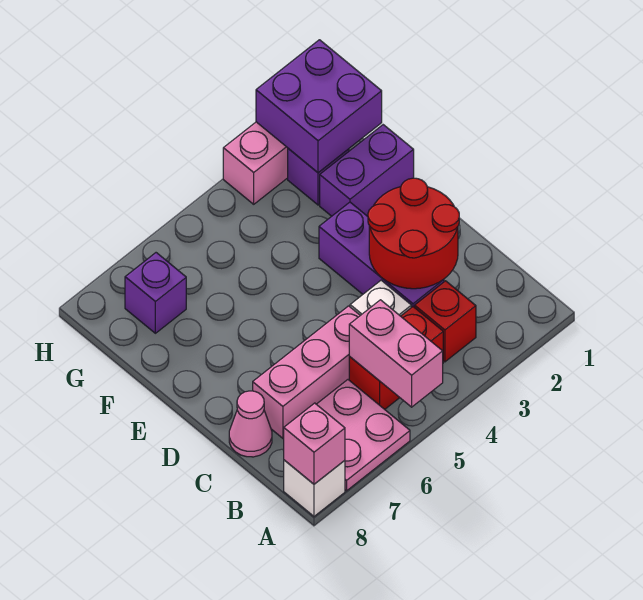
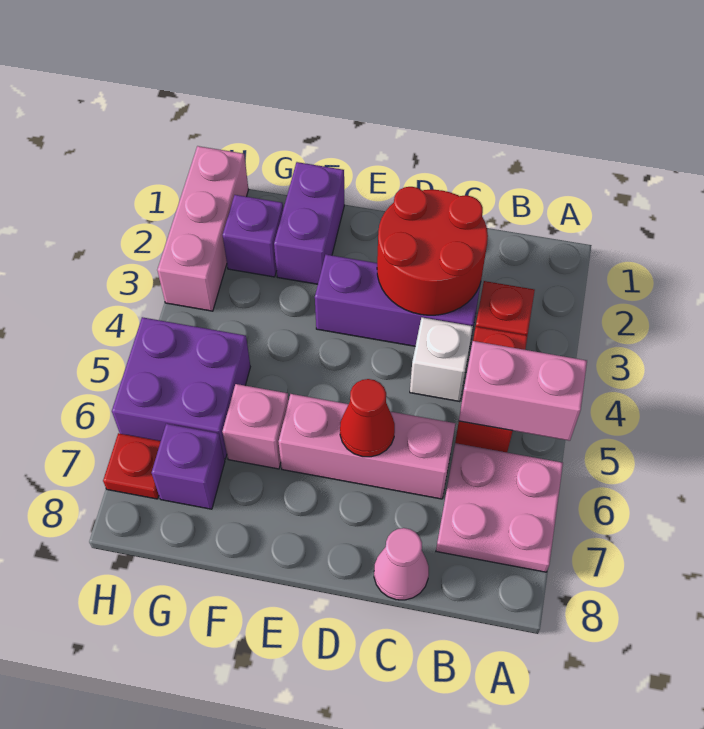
white 1x1 brick [284,460,345,516] -> none
pink 1x1 brick [284,403,345,484] -> pink 1x1 brick moved to [222,384,289,469]
pink 1x3 brick [253,306,360,438] -> pink 1x3 brick turned to [279,394,455,499]
none -> red 1x1 cone [340,379,395,457]
purple 2x2 brick [256,40,382,173] -> purple 2x2 brick moved to [112,317,250,459]
none -> red 1x1 plate [103,433,161,499]

